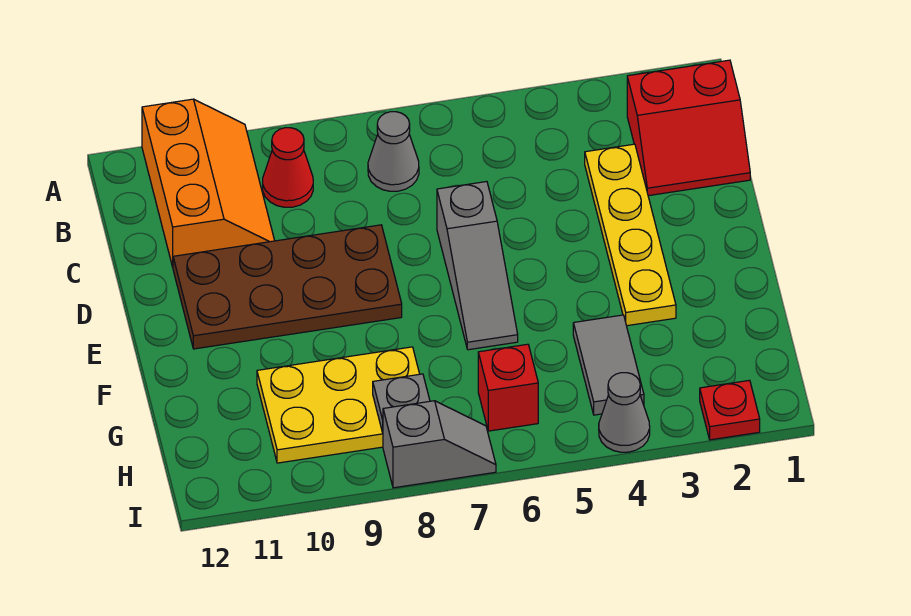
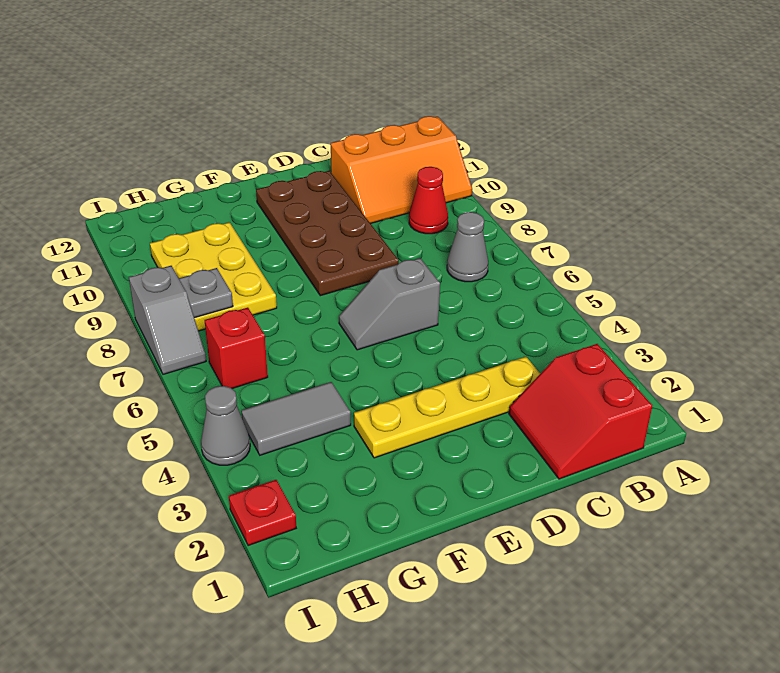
grey 1x3 slope [437,182,518,350] -> grey 1x2 slope [339,258,440,350]

